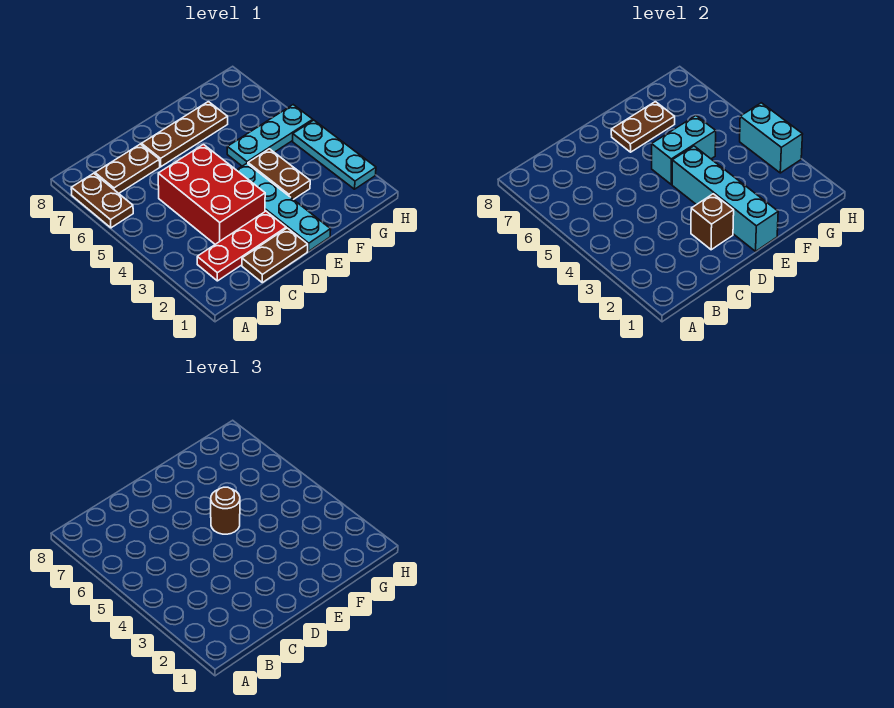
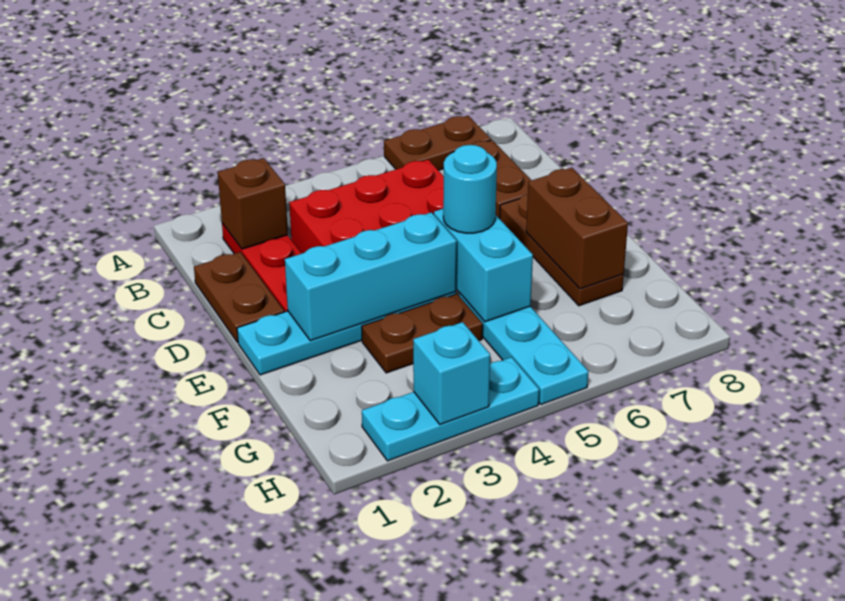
brown 1x1 brick [691,194,734,250] -> brown 1x1 brick moved to [218,158,288,249]
cyan 1x4 brick [672,146,778,251] -> cyan 1x3 brick [285,212,457,341]
brown 1x1 round brick [211,487,240,534] -> cyan 1x1 round brick [443,145,497,233]
brown 1x2 plate [611,102,675,152] -> brown 1x2 brick [526,168,628,289]
cyan 1x2 brick [740,103,803,173] -> cyan 1x1 brick [413,322,490,424]

